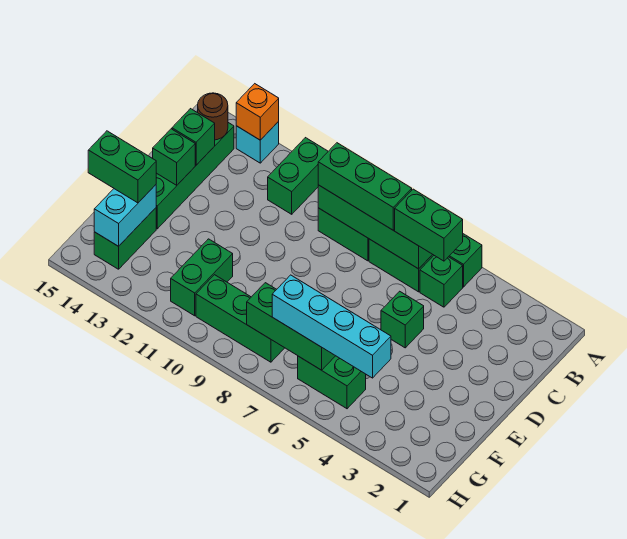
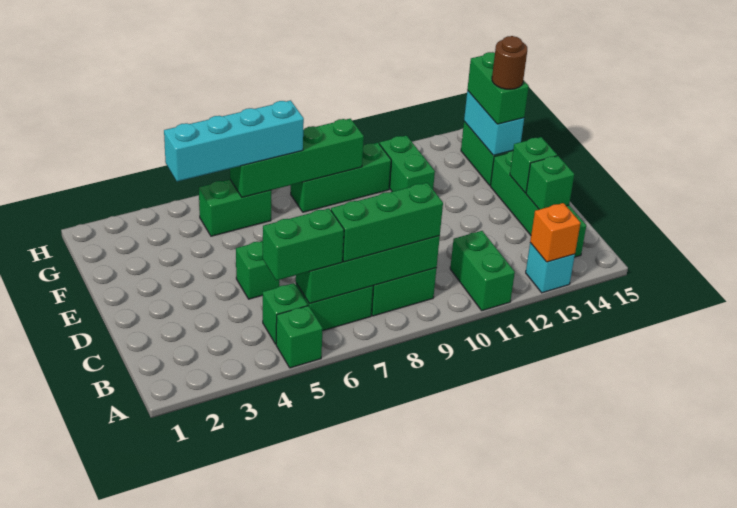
brown 1x1 round brick [197,93,228,140] -> brown 1x1 round brick moved to [492,36,527,89]
green 1x2 brick [88,131,156,203] -> green 1x2 brick turned to [467,52,529,124]
green 1x3 brick [247,283,335,370] -> green 1x4 brick [230,119,364,197]

